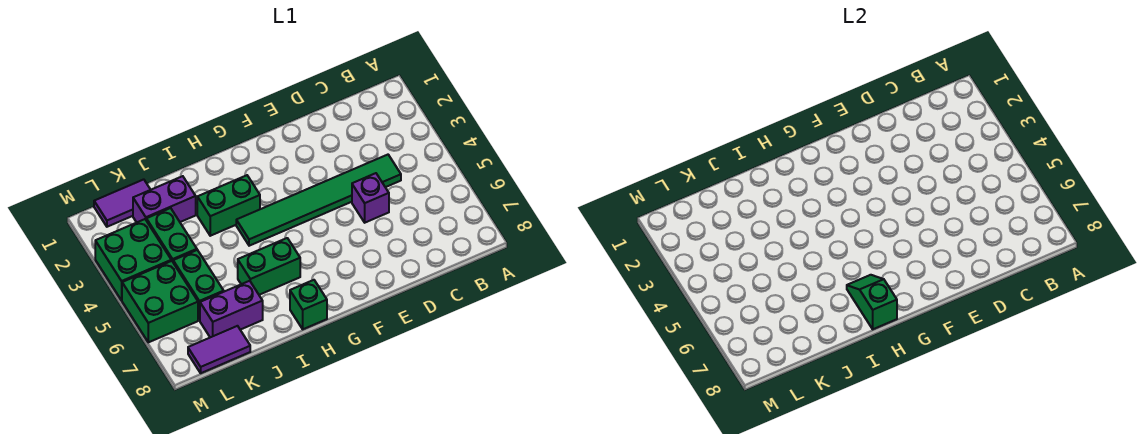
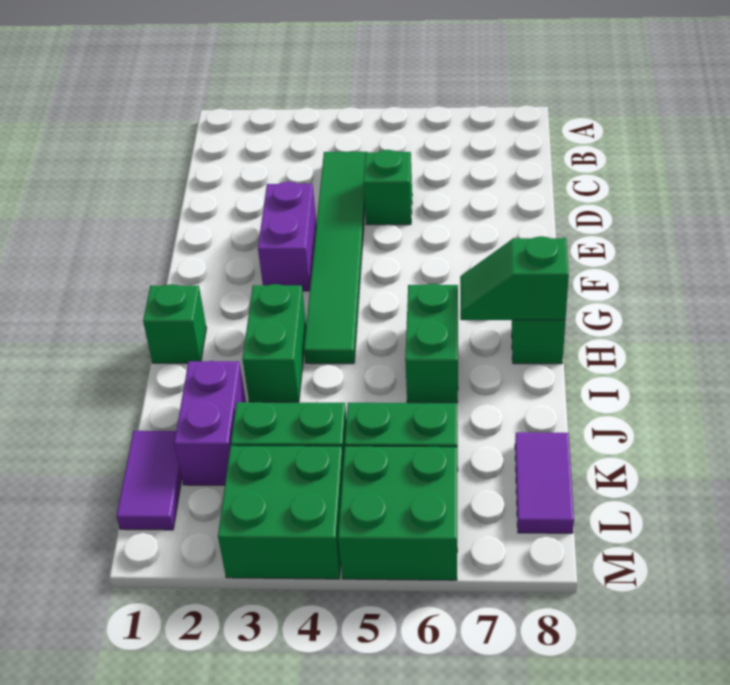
purple 1x1 brick [352,173,389,223] -> green 1x1 brick [364,150,412,225]
none -> green 1x1 brick [143,284,206,363]
purple 1x2 brick [200,281,263,337] -> purple 1x2 brick moved to [258,182,317,291]

